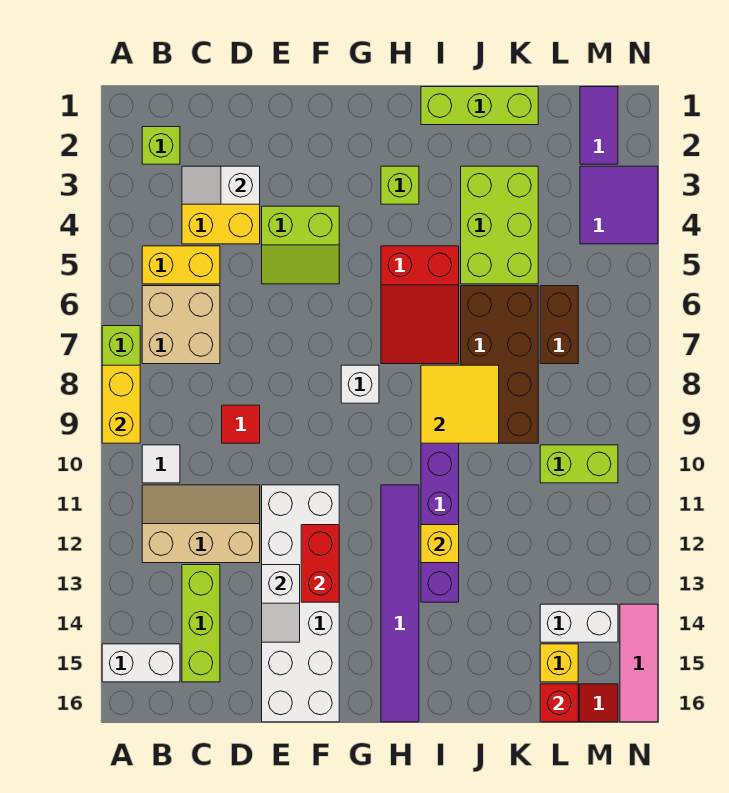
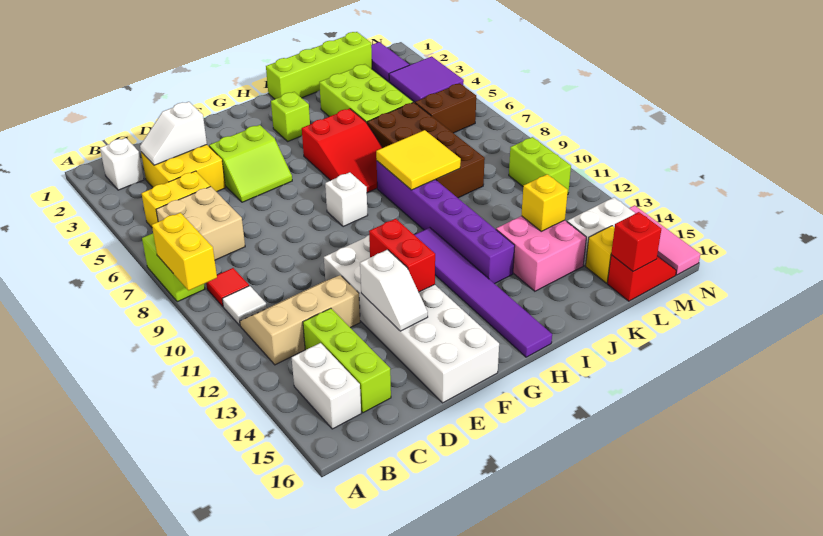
white 1x2 brick [102,644,180,682] -> white 1x2 brick turned to [292,343,361,429]
lime 1x1 brick [142,127,180,164] -> white 1x1 brick [100,138,144,190]
red 1x1 tile [222,405,260,443] -> red 1x1 tile moved to [206,268,249,306]
lime 1x3 brick [421,87,538,125] -> lime 1x4 brick [266,32,372,99]
yellow 1x1 brick [421,525,459,563] -> yellow 1x1 brick moved to [521,174,568,231]
none -> pink 2x2 brick [496,216,586,291]
brown 1x2 brick [540,286,578,364] -> brown 1x2 brick turned to [415,83,476,133]
lime 1x2 brick [540,445,618,483] -> lime 1x2 brick turned to [509,137,571,195]

